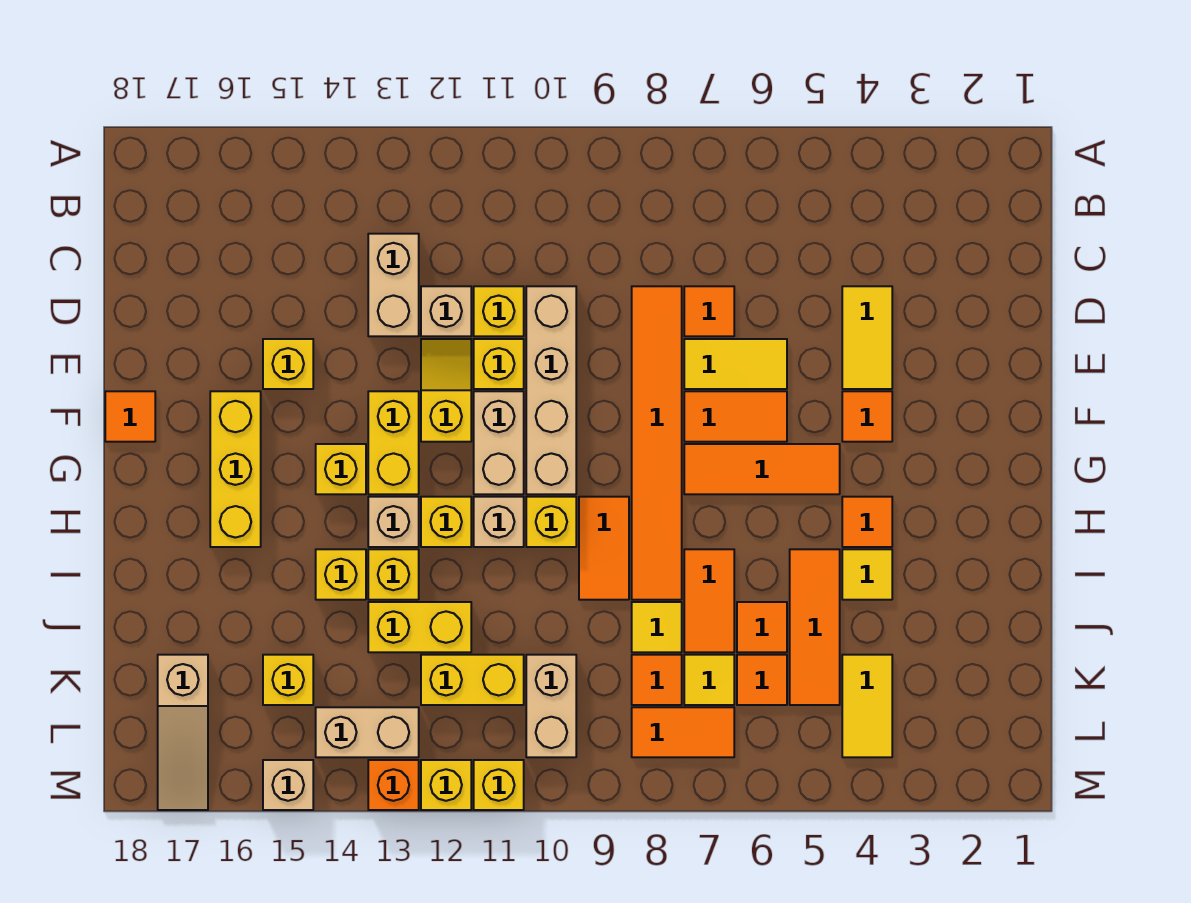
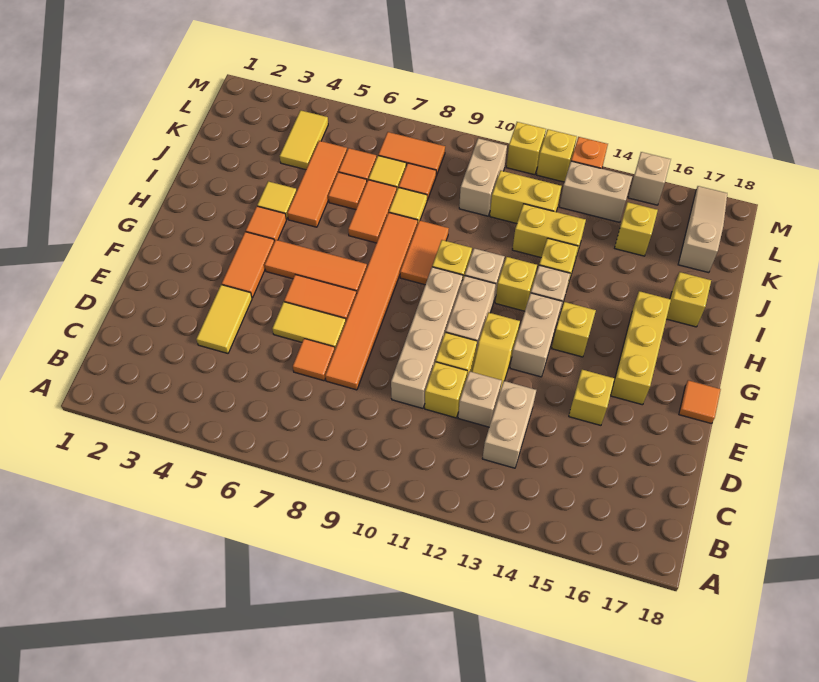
orange 1x1 tile [842,391,892,442] -> orange 1x2 tile [222,232,274,298]
yellow 1x2 brick [368,391,419,494] -> tan 1x2 brick [510,293,562,377]
yellow 1x1 brick [316,549,366,600] -> yellow 1x1 brick moved to [666,272,711,327]

